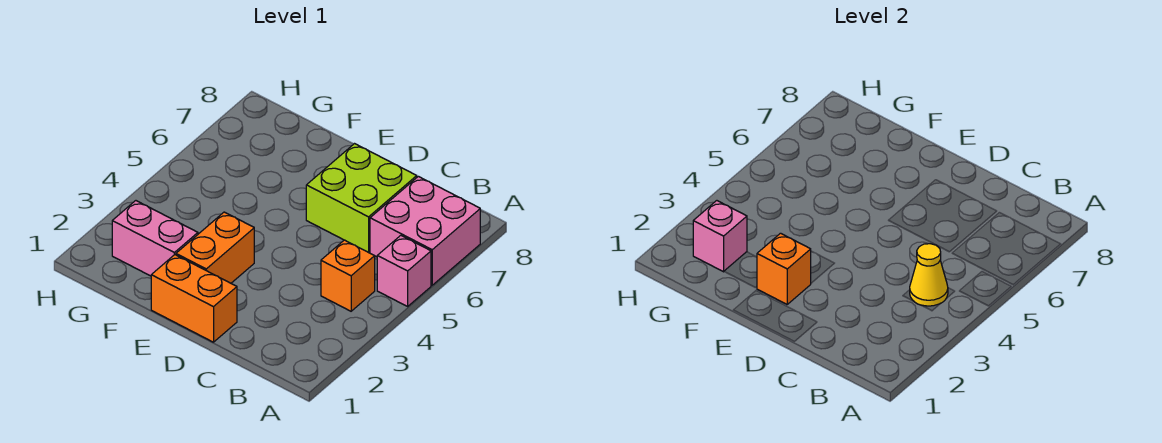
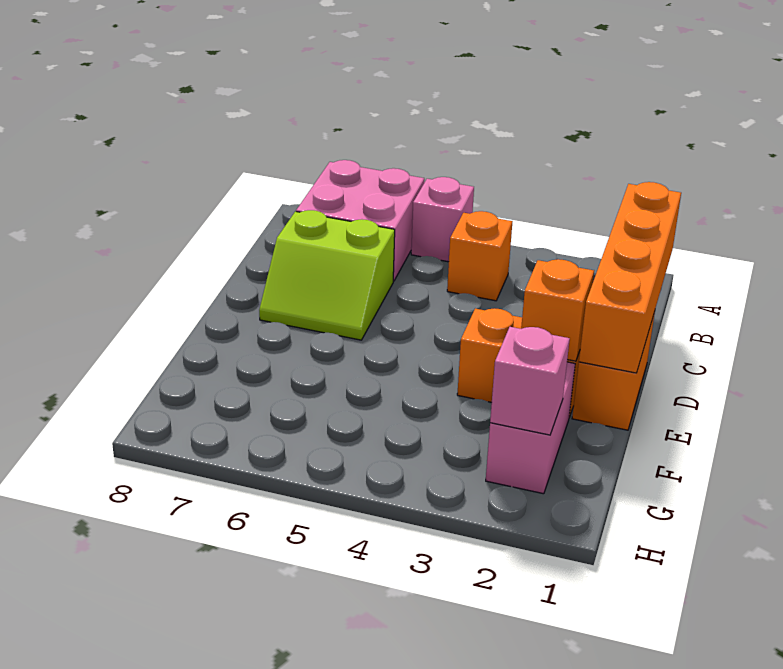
none -> orange 1x4 brick [579,182,681,373]
yellow 1x1 cone [910,244,948,306] -> none
lime 2x2 brick [306,144,417,252] -> lime 2x2 slope [259,210,395,340]

